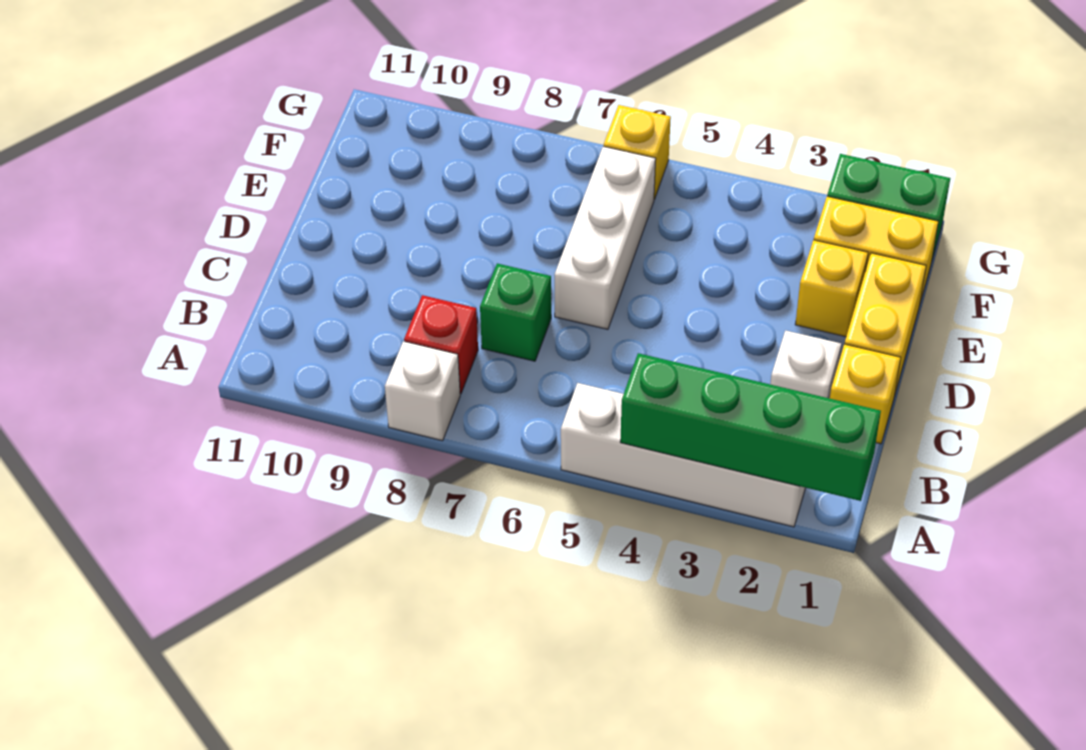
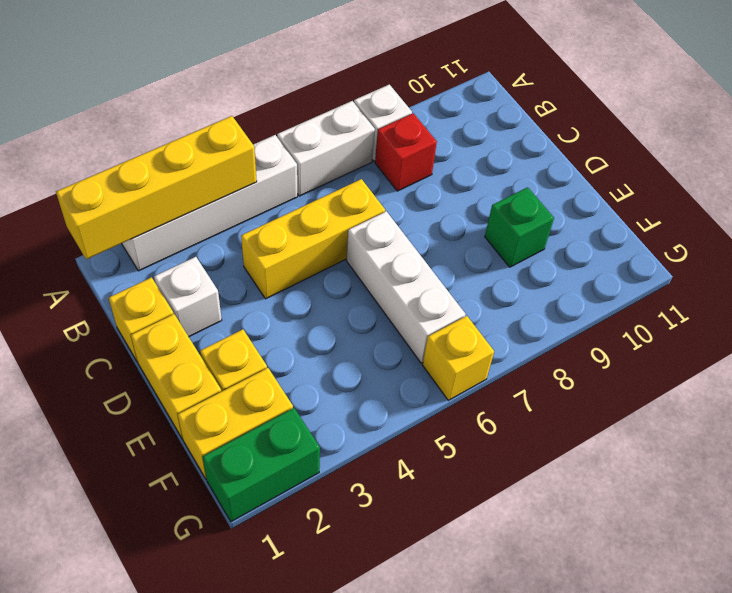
green 1x4 brick [620,353,881,501] -> yellow 1x4 brick [56,116,257,259]
none -> white 1x2 brick [277,101,375,196]
none -> yellow 1x3 brick [241,179,385,299]
green 1x1 brick [480,263,551,361] -> green 1x1 brick moved to [485,187,554,267]

